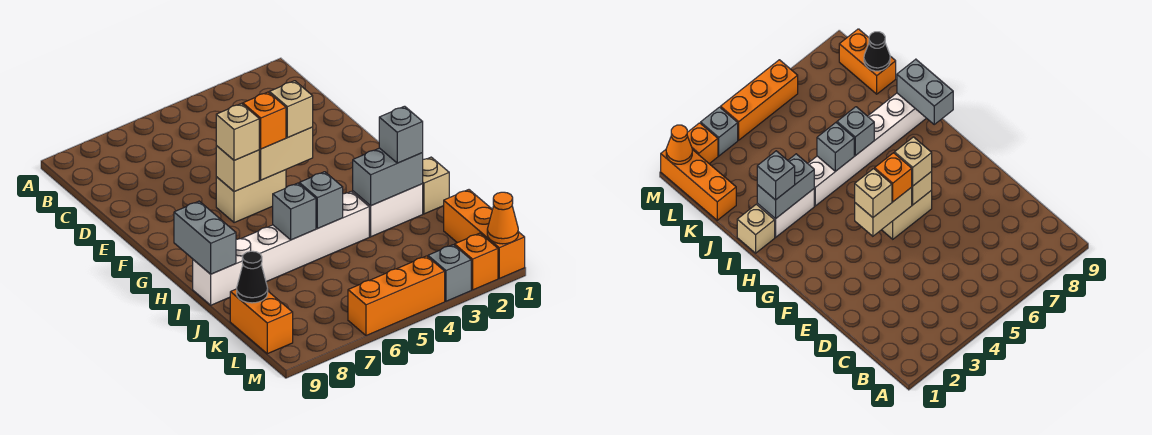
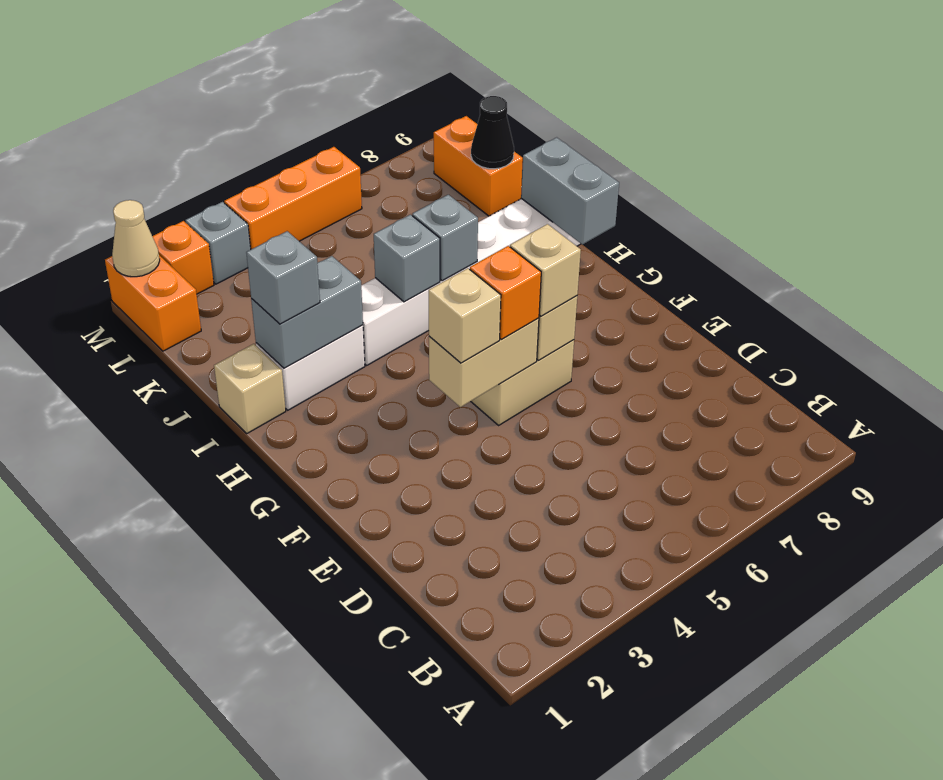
orange 1x3 brick [444,190,525,278] -> orange 1x2 brick [105,255,201,351]
orange 1x1 cone [487,192,518,244] -> tan 1x1 cone [112,200,160,277]

